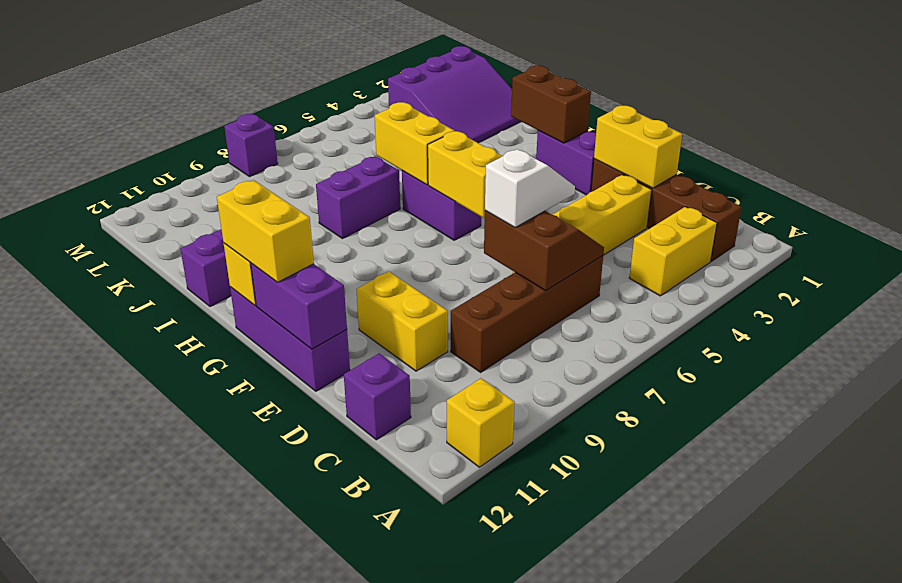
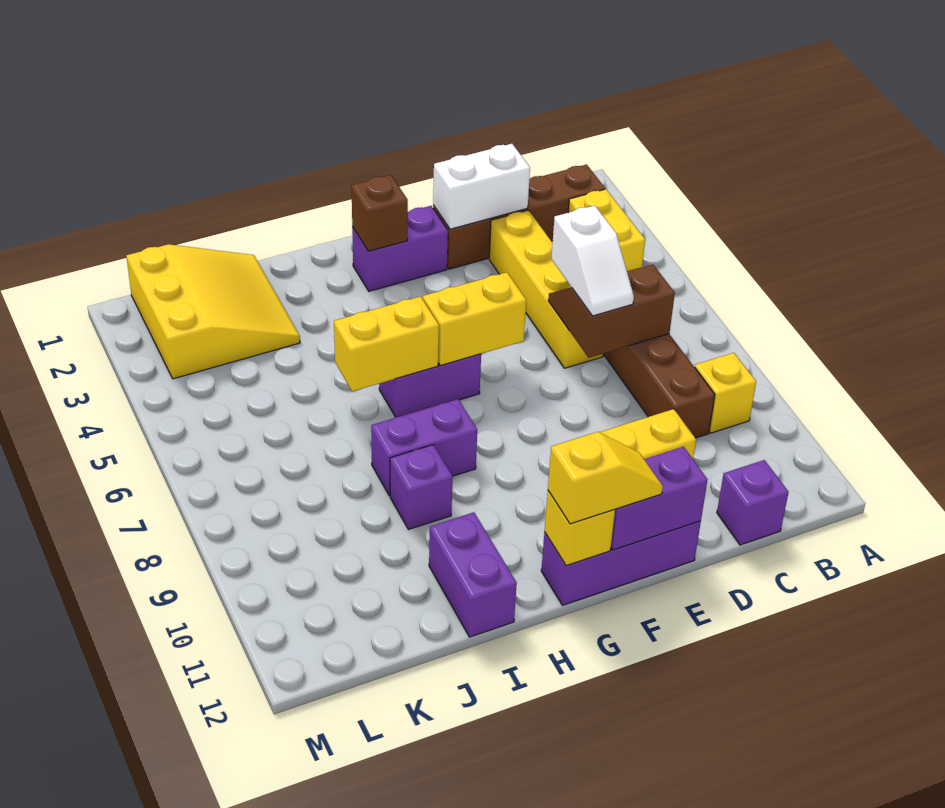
yellow 1x1 brick [447,378,515,467] -> yellow 1x1 brick moved to [695,353,756,433]
yellow 1x2 brick [594,106,682,188] -> white 1x2 brick [433,144,530,229]
white 1x2 slope [485,149,575,227] -> white 1x2 slope turned to [551,206,634,316]
yellow 1x2 brick [217,180,314,282] -> yellow 1x2 slope [548,432,663,524]
brown 1x2 brick [511,66,591,143] -> brown 1x1 brick [352,175,408,251]
purple 1x2 brick [316,156,400,239] -> purple 1x2 brick turned to [371,399,477,496]
purple 3x3 slope [388,46,521,143] -> yellow 3x3 slope [126,244,300,379]
purple 1x1 brick [224,114,278,177] -> purple 1x1 brick moved to [390,445,453,530]

